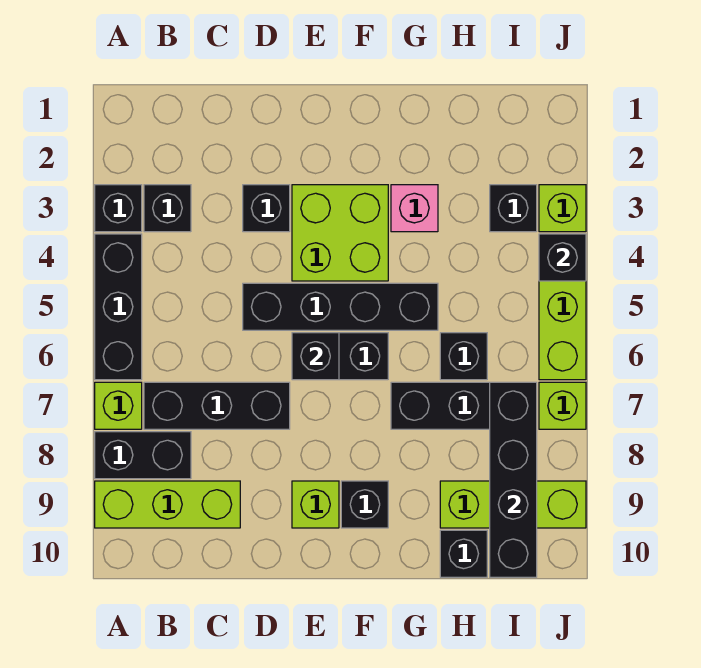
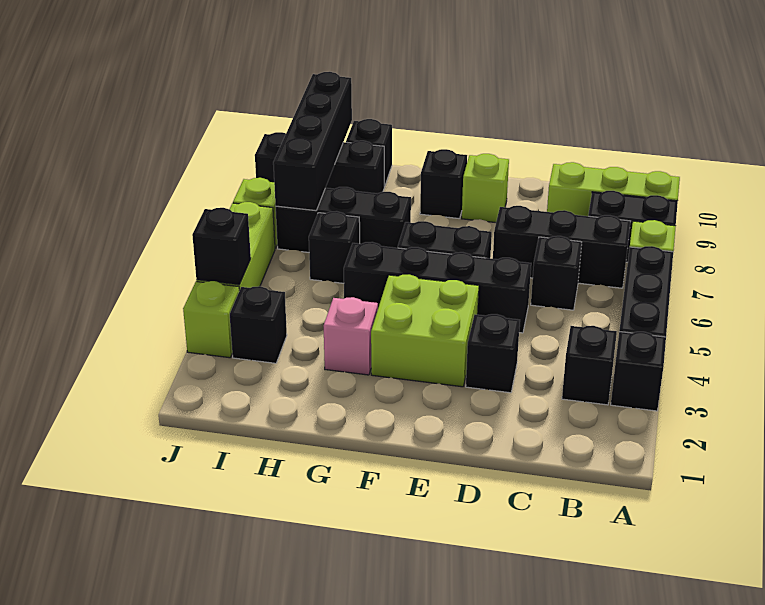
black 1x1 brick [292,333,339,380] -> black 1x1 brick moved to [531,236,582,310]
lime 1x3 brick [440,481,586,528] -> black 1x3 brick [255,132,384,194]

